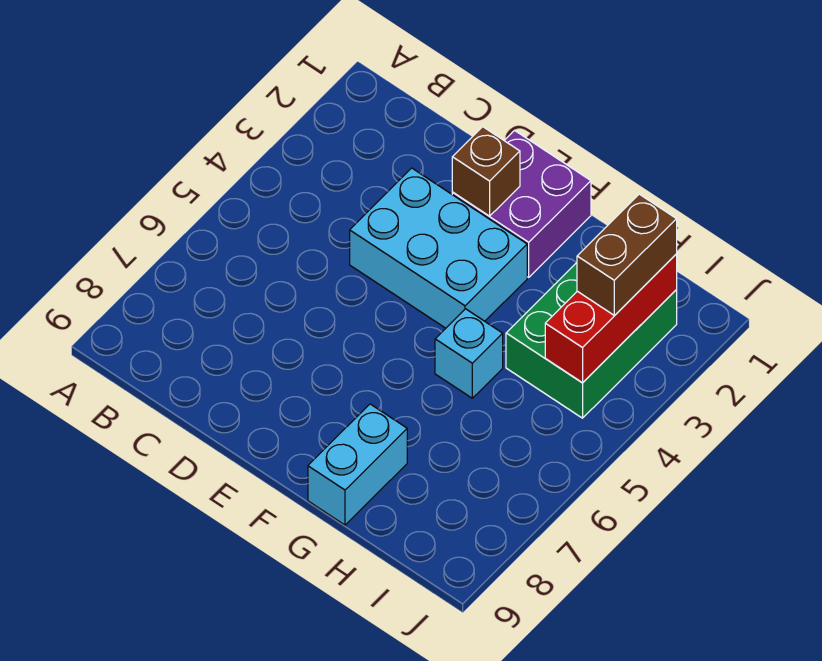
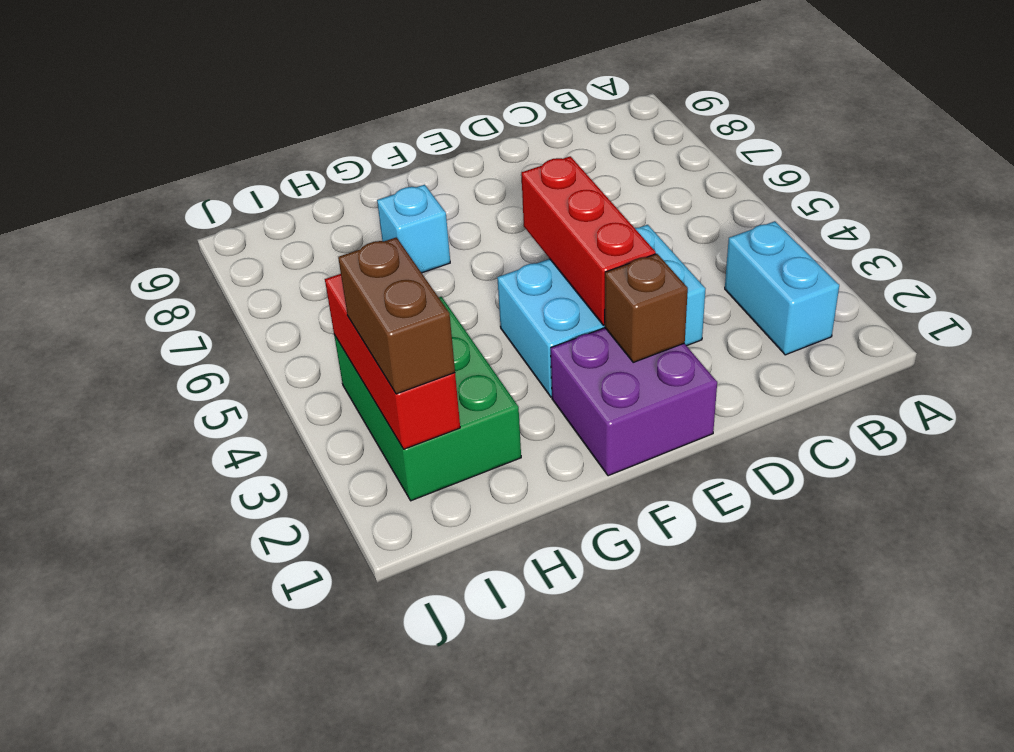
none -> red 1x3 brick [521,156,656,325]
cyan 1x1 brick [435,309,503,398] -> cyan 1x1 brick moved to [377,184,450,273]
cyan 1x2 brick [308,404,407,525] -> cyan 1x2 brick moved to [725,221,839,355]

